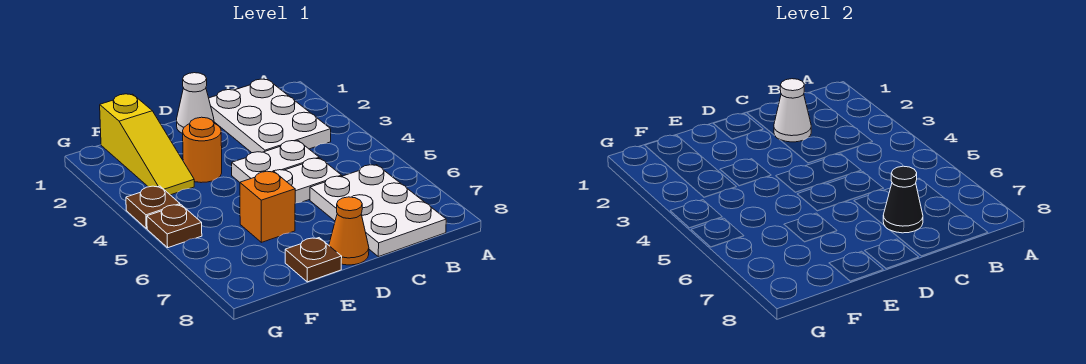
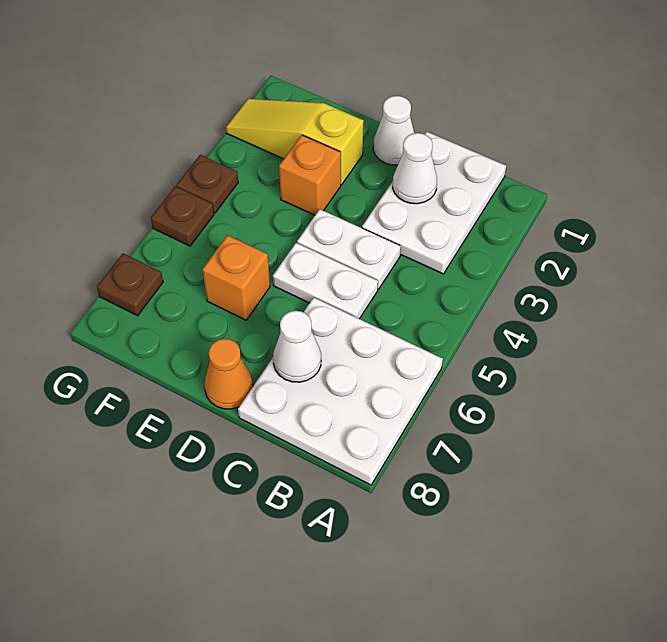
white 2x3 plate [310,165,446,257] -> white 3x3 plate [238,298,443,485]
black 1x1 cone [883,166,923,233] -> white 1x1 cone [273,311,321,382]
orange 1x1 round brick [183,117,222,183] -> orange 1x1 brick [279,135,341,215]
brown 1x1 plate [285,238,342,282] -> brown 1x1 plate moved to [97,254,163,316]
yellow 1x3 slope [100,94,194,195] -> yellow 1x3 slope turned to [226,99,364,185]

